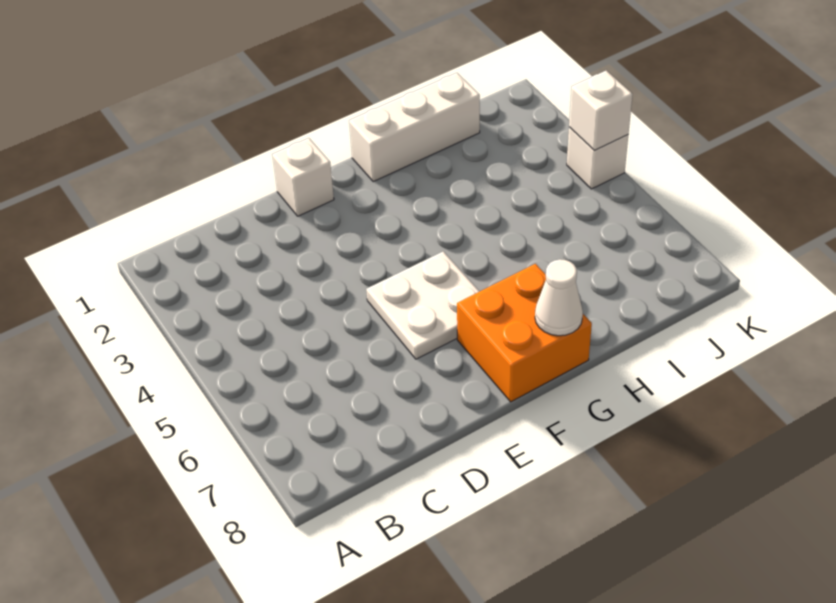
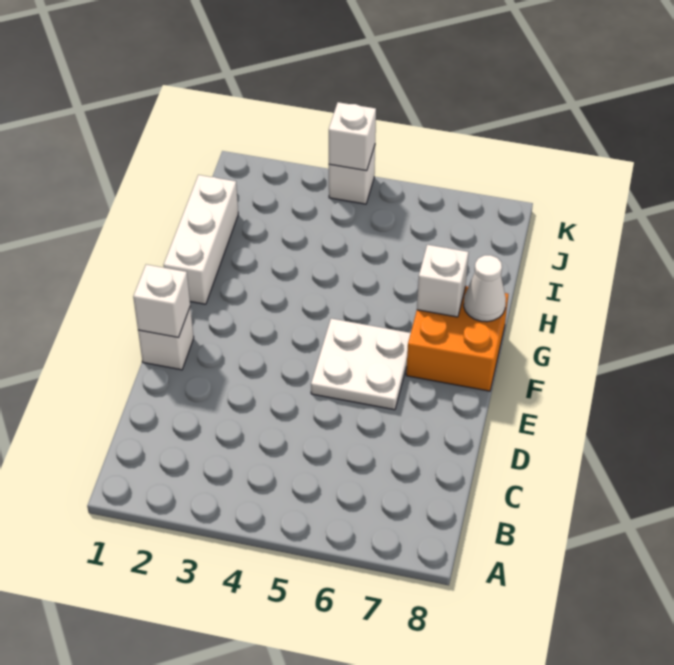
none -> white 1x1 brick [133,264,190,338]
none -> white 1x1 brick [417,245,469,317]

